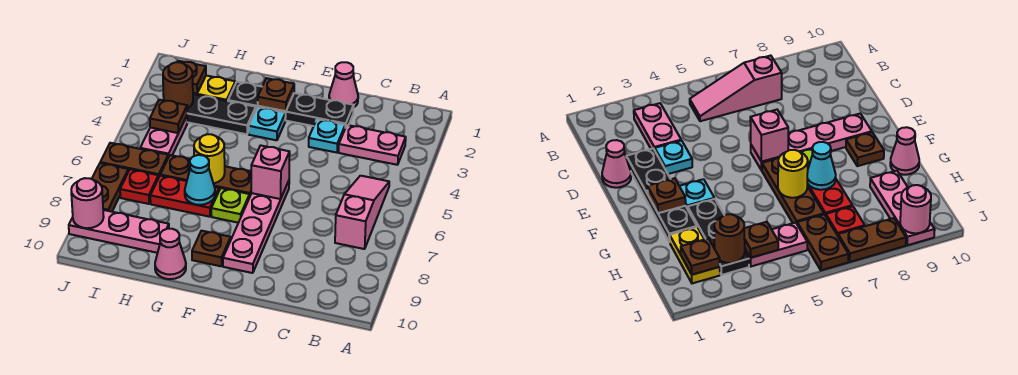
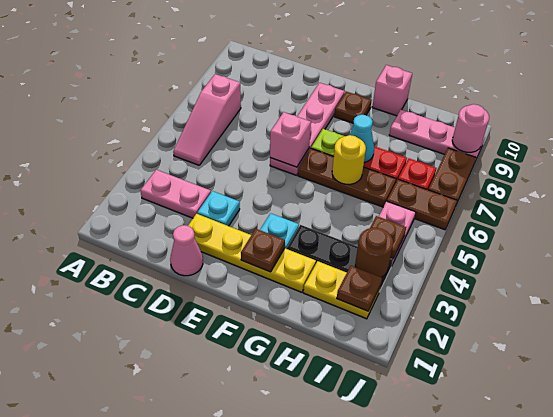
black 1x4 plate [228,82,354,128] -> yellow 1x4 plate [188,214,316,292]
pink 1x1 cone [155,229,186,279] -> pink 1x1 brick [372,65,412,116]

